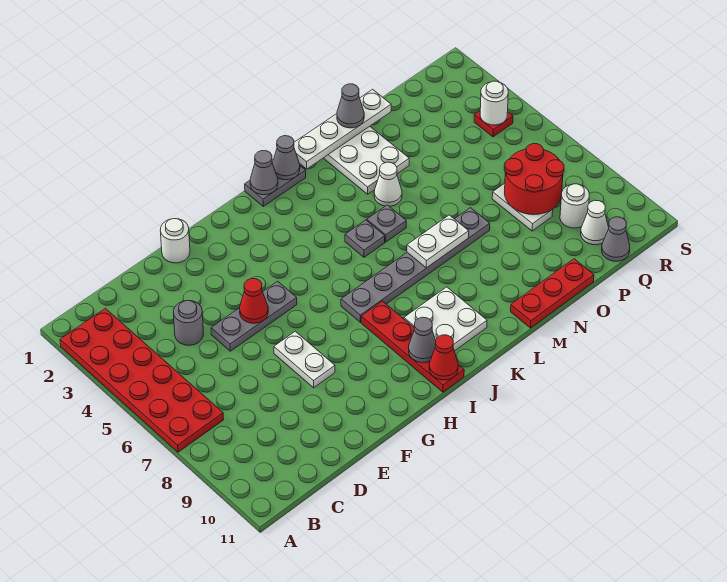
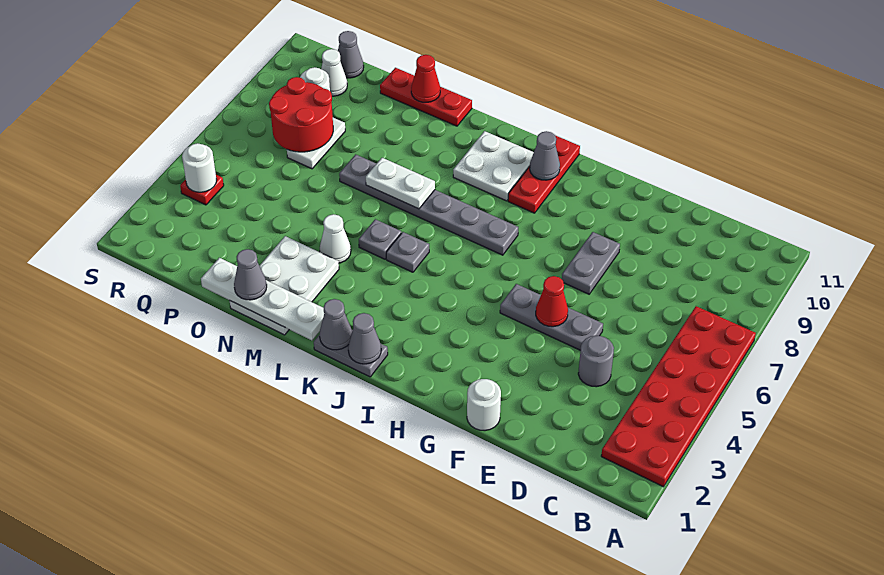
white 1x2 plate [274,331,335,388] -> grey 1x2 plate [562,232,620,294]
red 1x4 plate [361,301,464,392] -> red 1x3 plate [508,135,580,213]
red 1x1 cone [429,335,458,380] -> red 1x1 cone moved to [411,55,440,102]

